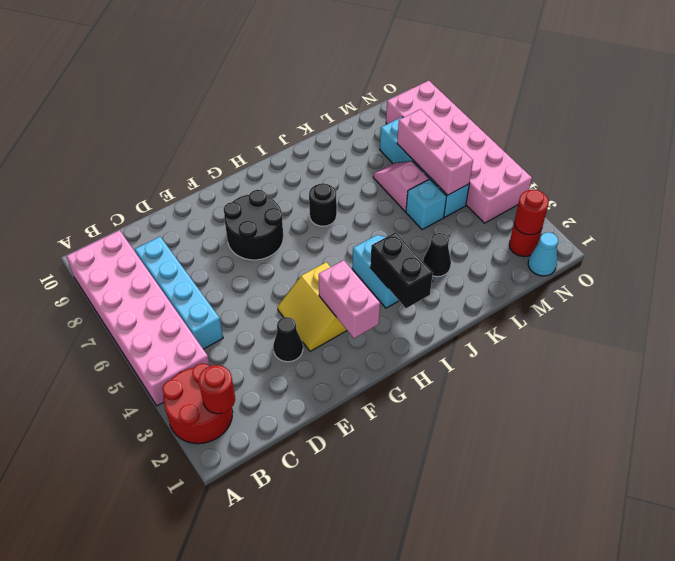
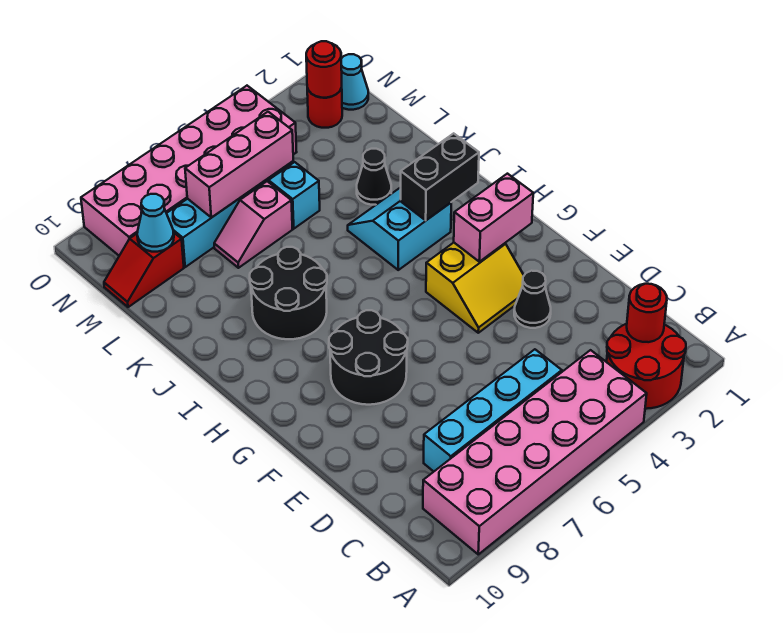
black 1x1 round brick [309,183,337,226] -> black 2x2 round brick [250,247,327,339]
none -> red 1x2 slope [104,233,184,307]
none -> cyan 1x1 cone [137,194,174,252]

